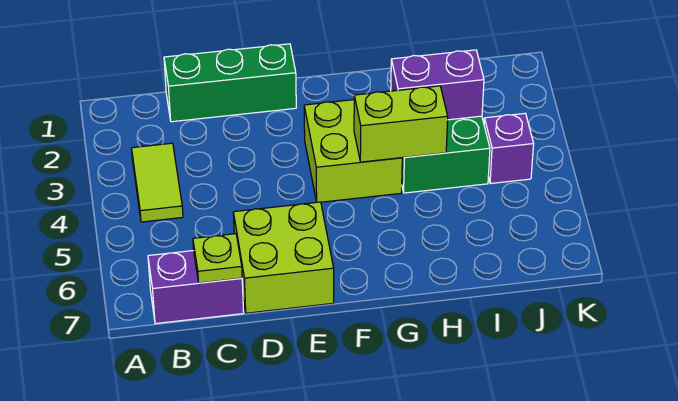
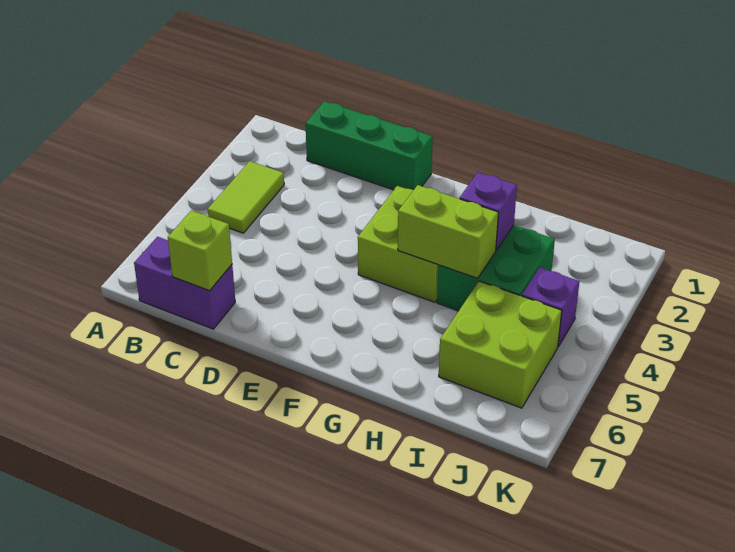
lime 1x1 plate [193,234,242,283] -> lime 1x1 brick [168,210,232,291]
lime 2x2 brick [233,202,334,313] -> lime 2x2 brick moved to [439,281,562,408]
purple 1x2 brick [391,50,484,120] -> purple 1x1 brick [460,172,517,250]

